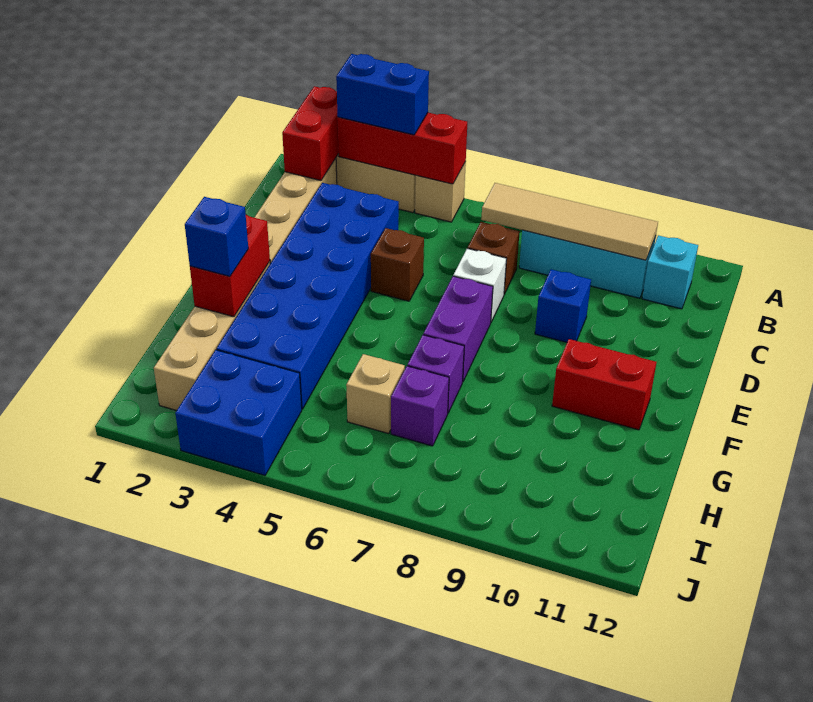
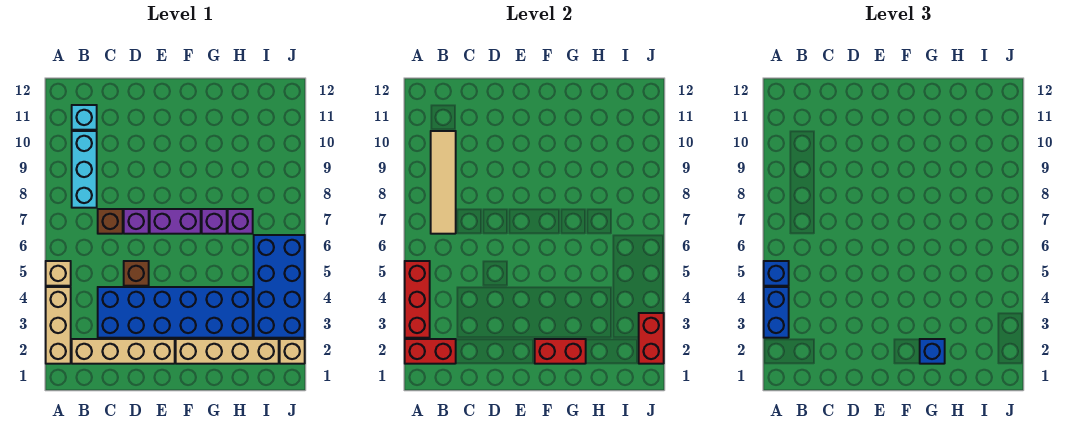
white 1x1 brick [453,248,506,322] -> purple 1x1 brick [124,209,149,234]
blue 1x1 brick [535,269,591,342] -> blue 1x1 brick moved to [764,261,789,286]
red 1x2 brick [552,339,656,430] -> red 1x2 brick moved to [639,313,664,364]
tan 1x1 brick [346,354,405,434] -> tan 1x1 brick moved to [280,339,305,364]
blue 2x2 brick [175,350,302,475] -> blue 2x4 brick [254,235,305,338]

